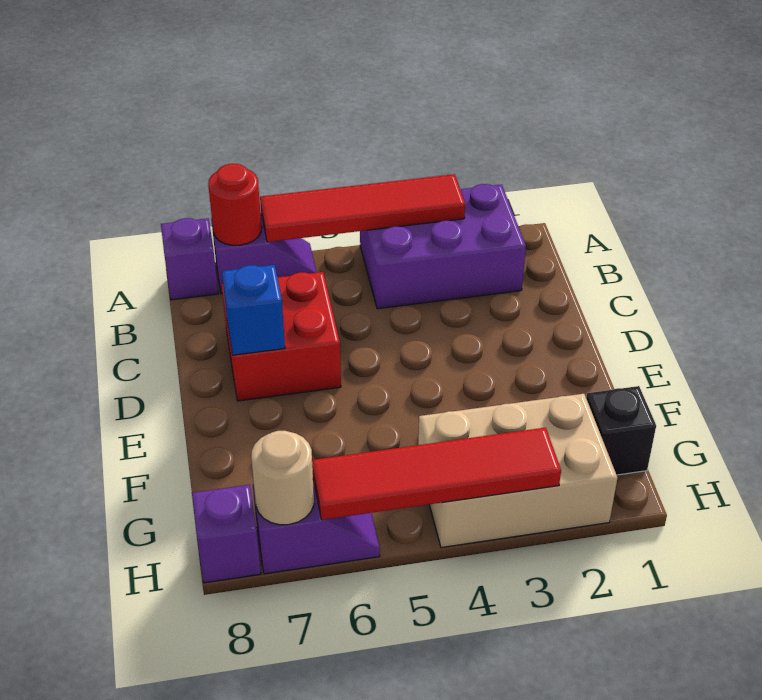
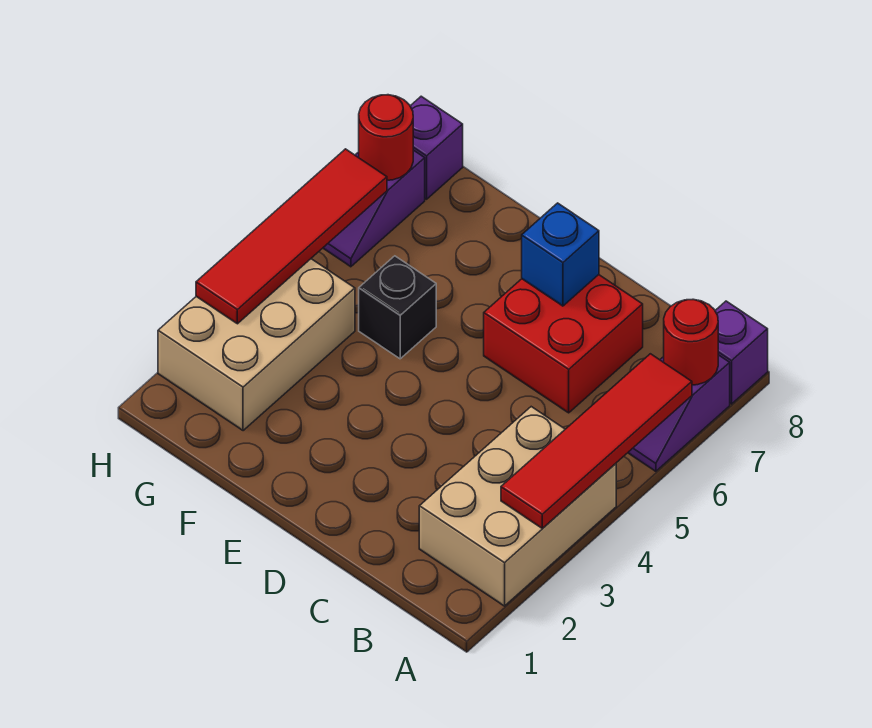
purple 2x3 brick [360,184,526,309] -> tan 2x3 brick [419,407,616,606]
black 1x1 brick [586,386,656,475] -> black 1x1 brick moved to [359,256,436,359]
tan 1x1 round brick [251,431,314,525] -> red 1x1 round brick [359,95,413,180]

